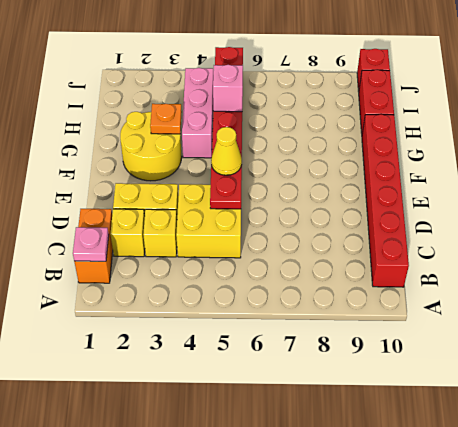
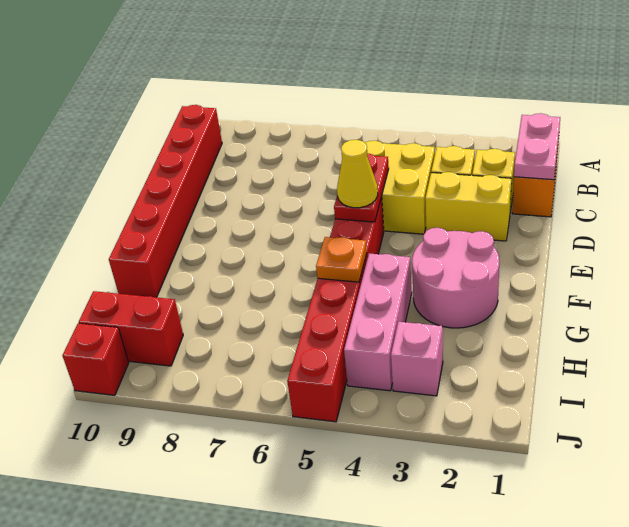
pink 1x1 plate [73,227,109,261] -> pink 1x2 plate [514,113,560,180]
yellow 2x2 round brick [120,112,182,181] -> pink 2x2 round brick [412,228,499,328]
orange 1x1 plate [150,104,182,134] -> orange 1x1 plate moved to [316,237,367,282]
pink 1x1 brick [213,65,243,112] -> pink 1x1 brick moved to [391,322,443,396]
red 1x2 brick [359,70,394,133] -> red 1x2 brick turned to [79,291,183,366]

